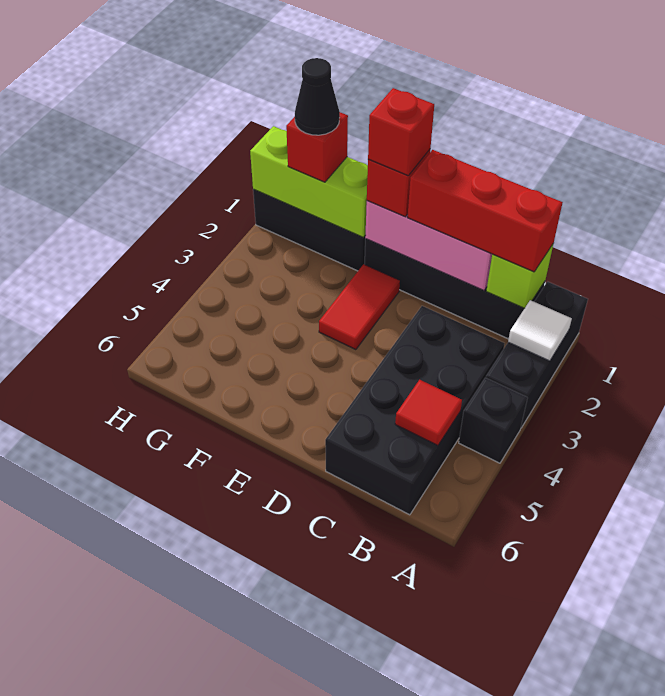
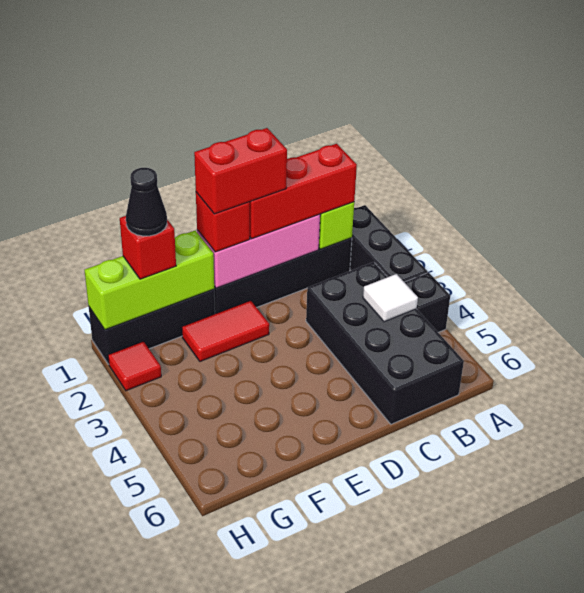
white 1x1 tile [508,300,572,361] -> white 1x1 tile moved to [363,274,418,322]
red 1x1 tile [395,380,462,445] -> red 1x1 tile moved to [108,341,161,391]
red 1x1 brick [368,88,434,176] -> red 1x2 brick [194,128,287,214]
red 1x2 tile [319,264,400,350] -> red 1x2 tile turned to [182,300,269,361]

